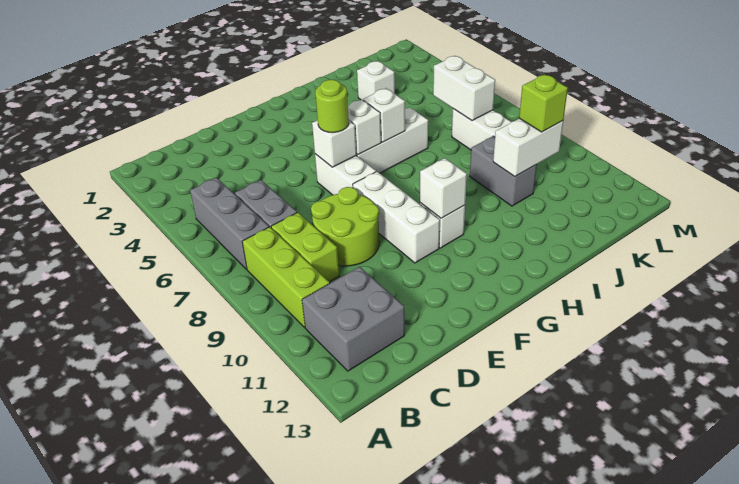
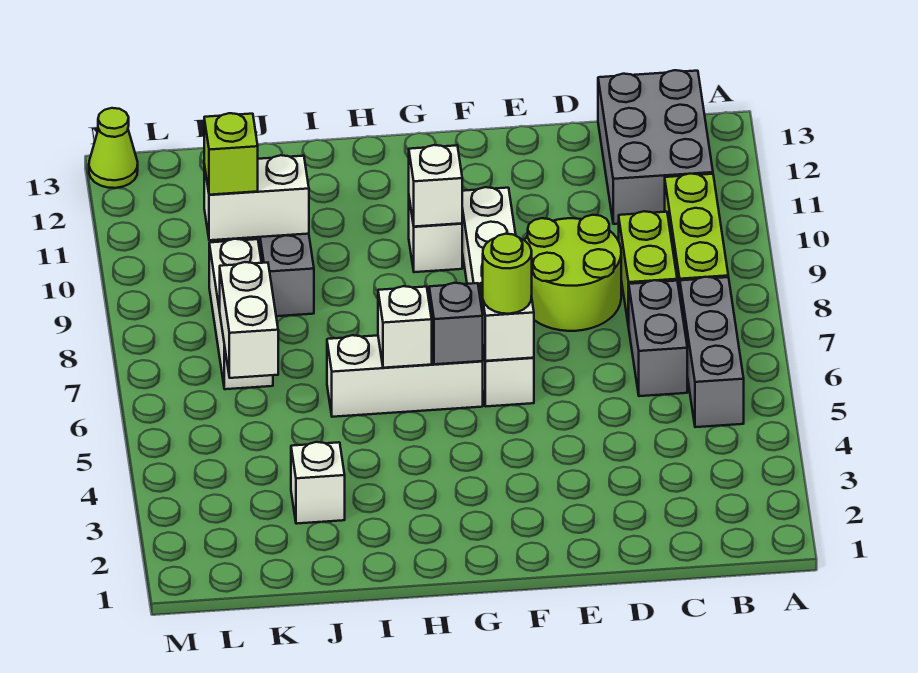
grey 2x2 brick [302,267,405,371] -> grey 2x3 brick [598,70,713,224]
white 1x1 brick [348,100,381,155] -> grey 1x1 brick [429,283,483,364]
none -> lime 1x1 cone [89,108,138,188]

